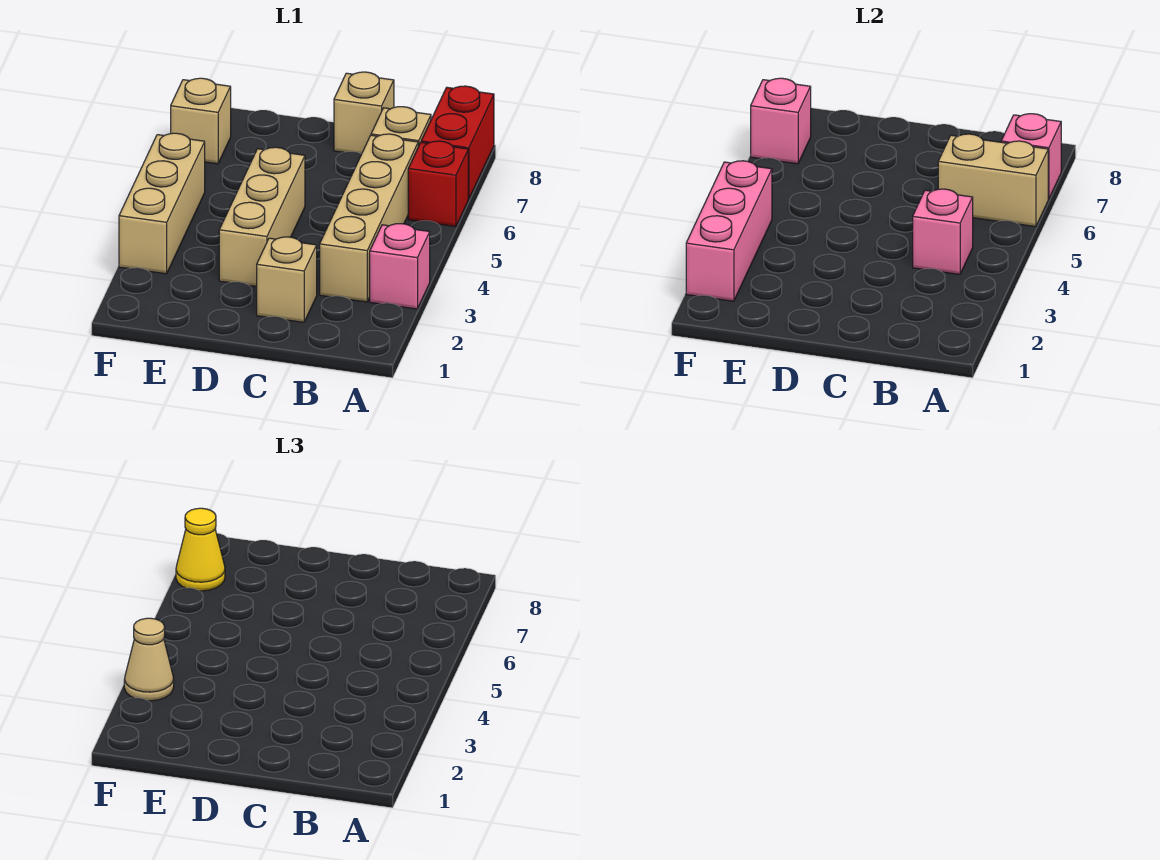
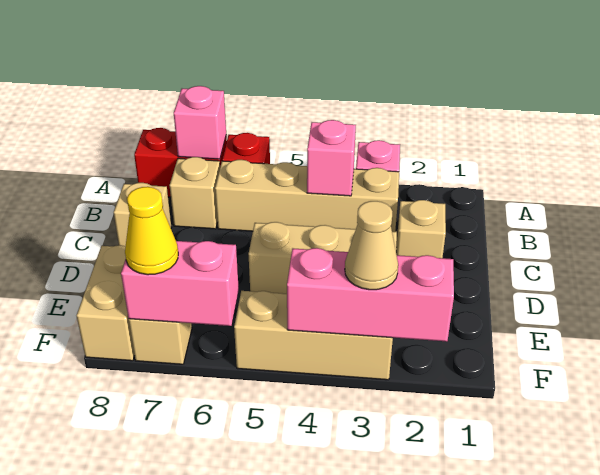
tan 1x2 brick [938,134,1048,227] -> tan 1x2 brick moved to [76,245,135,361]
pink 1x1 brick [751,78,811,164] -> pink 1x2 brick [121,241,239,326]

